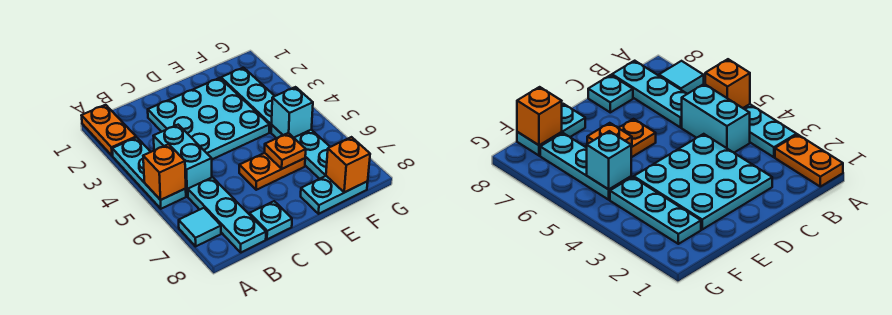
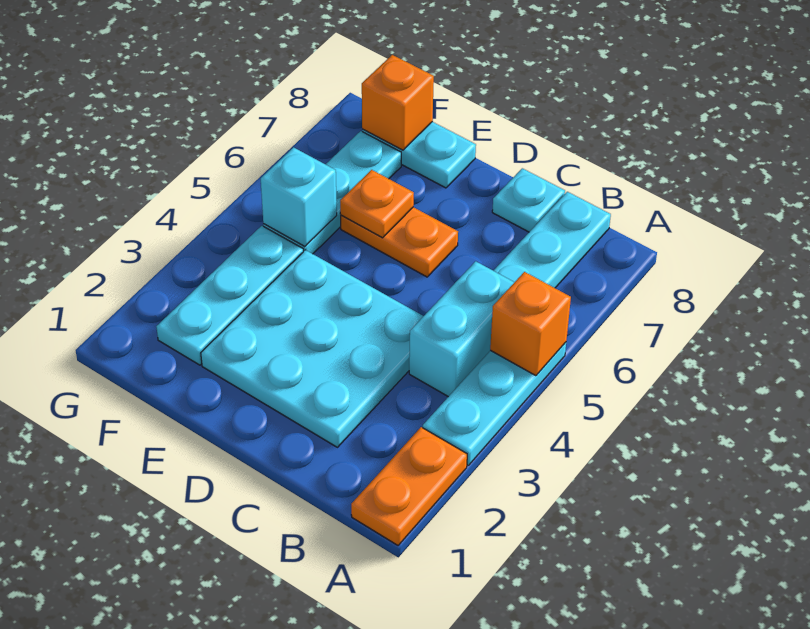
cyan 1x1 tile [179,208,221,246] -> none

